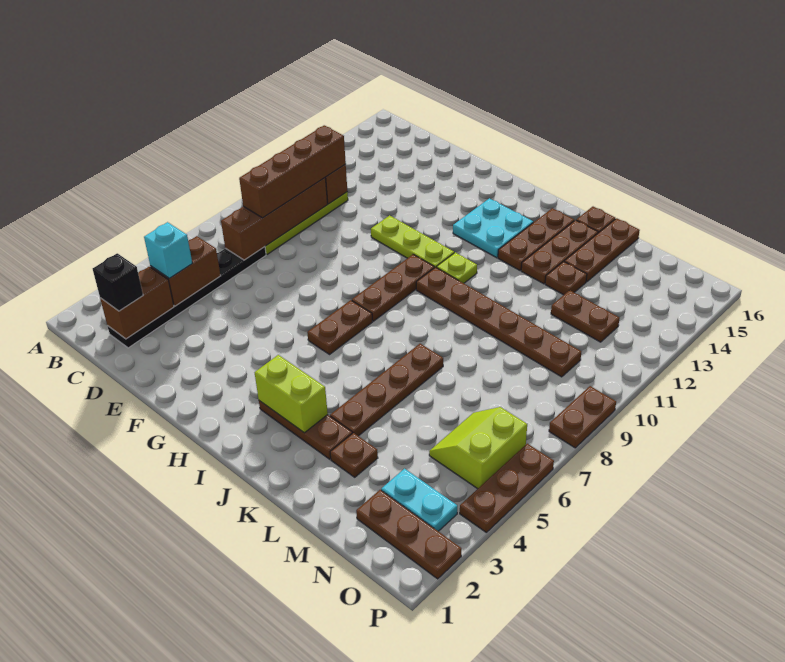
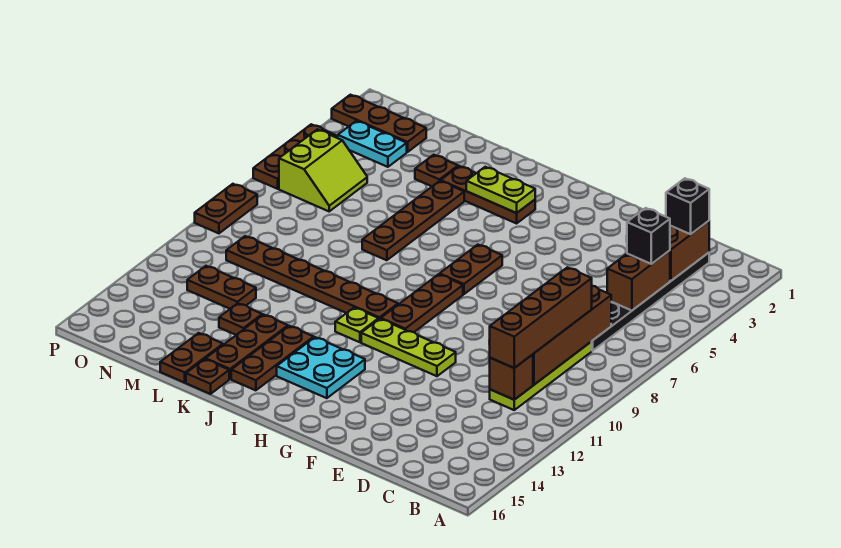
cyan 1x1 brick [144,222,192,278] -> black 1x1 brick [627,208,670,264]
lime 1x2 brick [255,355,328,433] -> lime 1x2 plate [466,167,535,213]
brown 1x3 plate [564,218,640,282] -> brown 1x2 plate [160,333,223,383]

